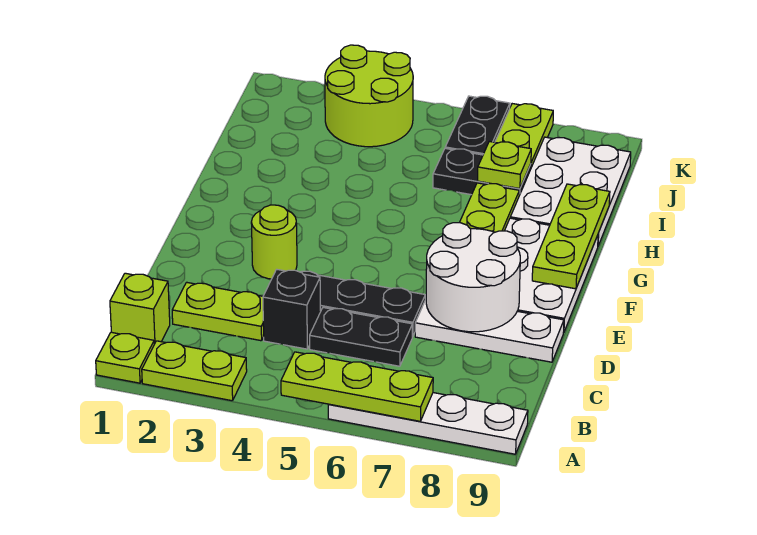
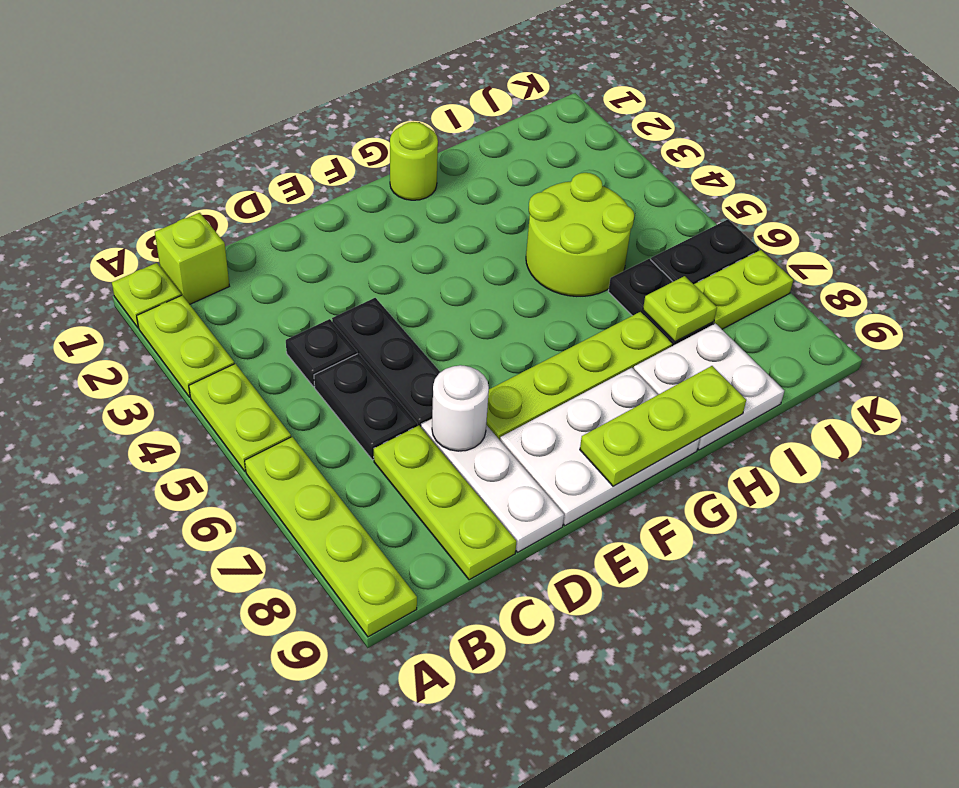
lime 1x3 plate [281,352,433,421] -> lime 1x3 plate moved to [374,426,517,580]
white 1x4 plate [328,393,528,454] -> lime 1x4 plate [245,437,417,637]
lime 1x2 plate [172,282,264,341] -> lime 1x2 plate moved to [189,364,291,471]
black 1x1 brick [263,269,321,349] -> black 1x1 plate [286,319,357,387]
white 2x2 round brick [426,223,520,332] -> white 1x1 round brick [432,365,489,451]
lime 1x1 round brick [251,205,297,279] -> lime 1x1 round brick moved to [390,122,438,200]
white 2x3 plate [510,137,631,245] -> white 2x2 plate [634,323,784,450]
lime 2x2 round brick [325,45,413,147] -> lime 2x2 round brick moved to [526,173,634,296]

